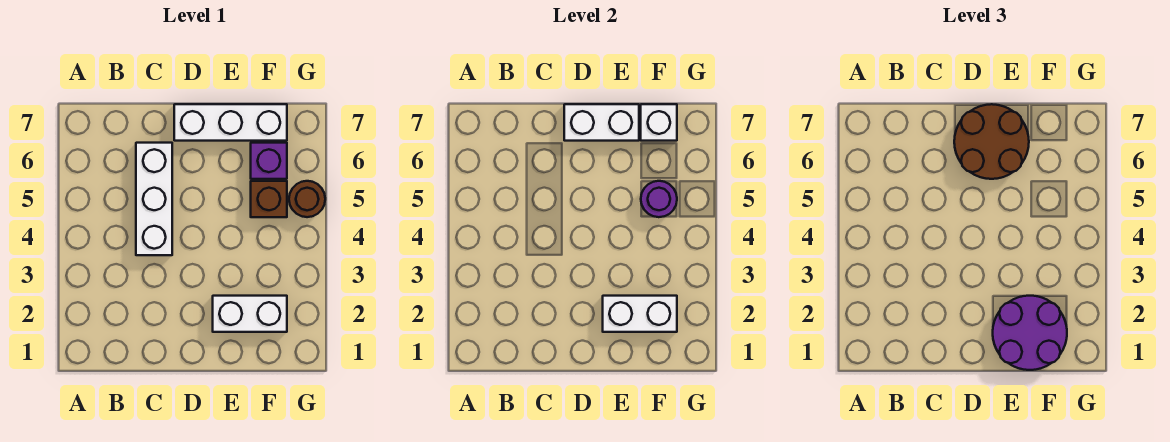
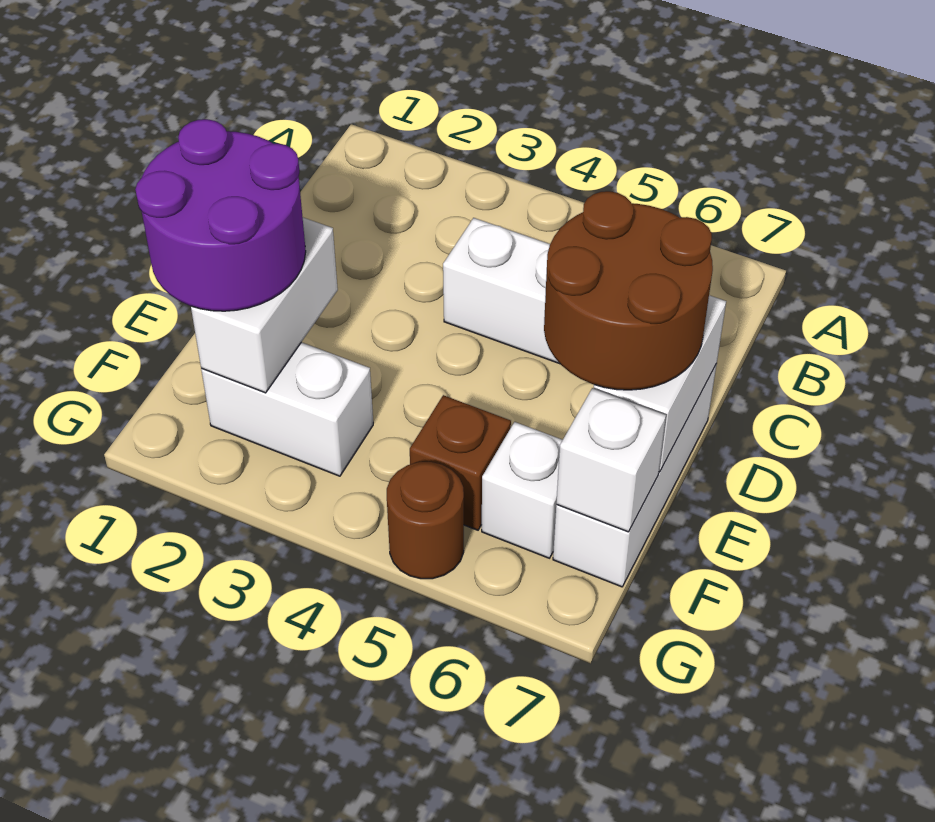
white 1x2 brick [213,296,287,332] -> white 1x2 brick turned to [201,342,373,476]
purple 1x1 round brick [641,181,677,217] -> none
purple 1x1 brick [251,143,287,179] -> white 1x1 brick [482,422,562,558]

